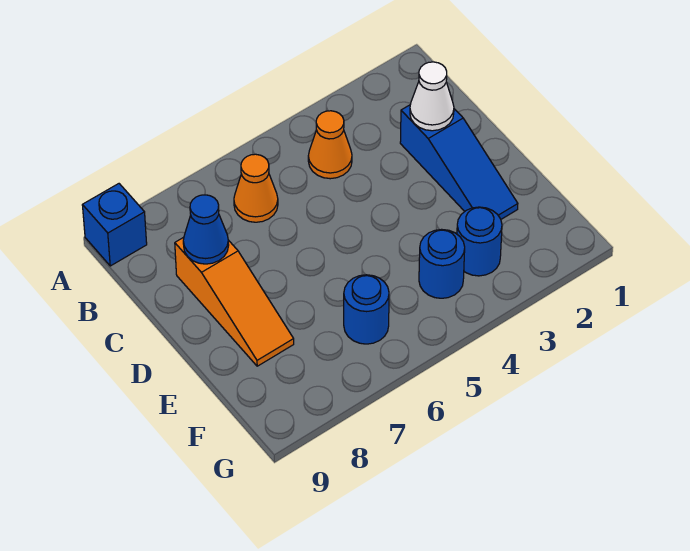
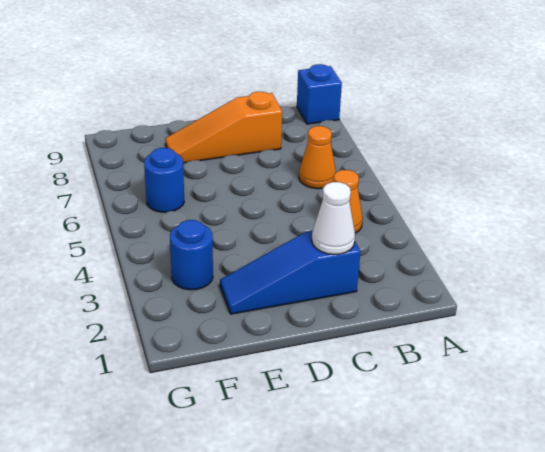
blue 1x1 cone [183,195,229,264] -> none
blue 1x1 round brick [419,229,465,298] -> none

